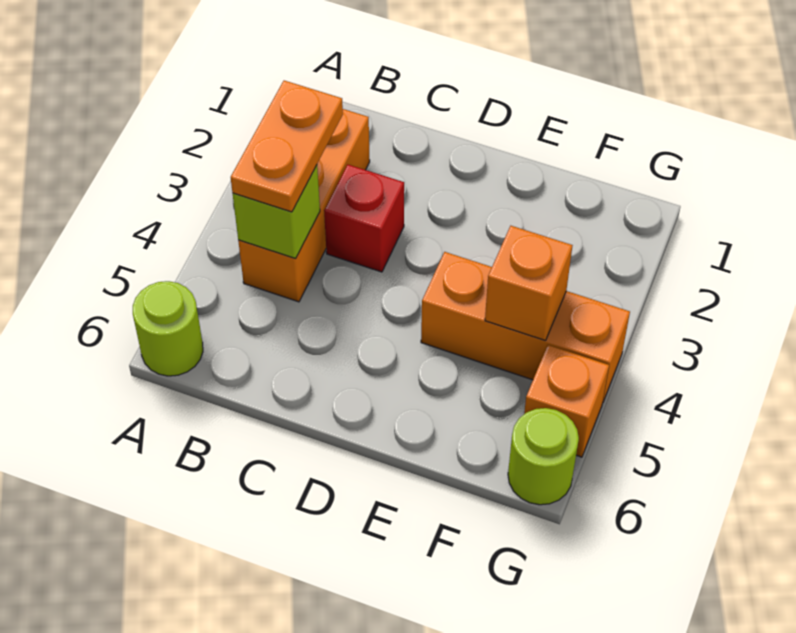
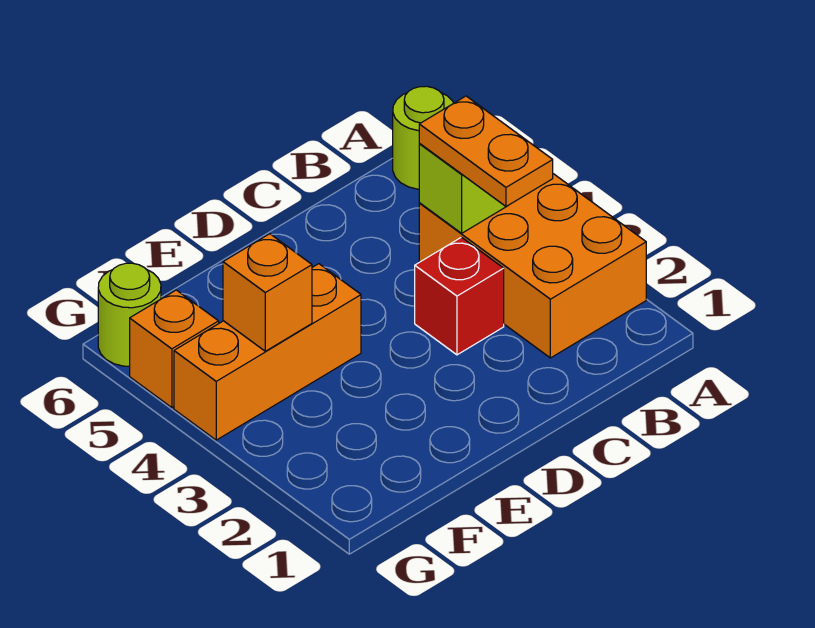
orange 1x3 brick [238,109,370,302] -> orange 2x3 brick [419,174,646,358]

